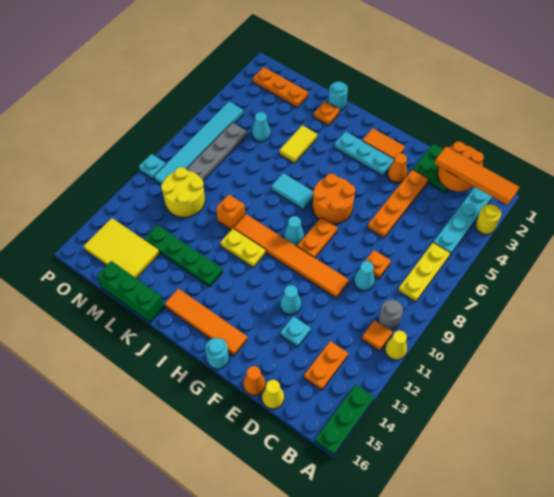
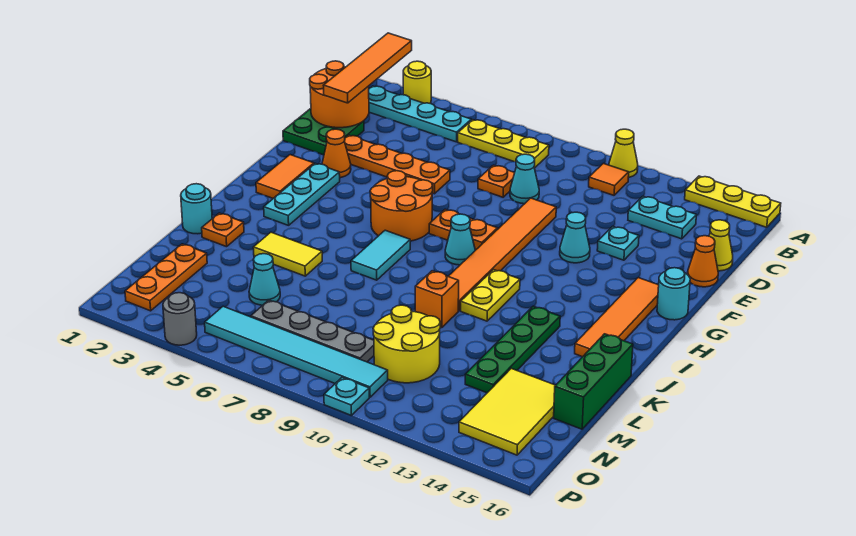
green 1x3 plate [315,384,374,455] -> yellow 1x3 plate [685,176,781,227]
grey 1x1 round brick [378,300,403,330] -> grey 1x1 round brick moved to [163,293,197,345]
orange 1x2 plate [304,341,348,390] -> cyan 1x2 plate [628,196,696,239]

